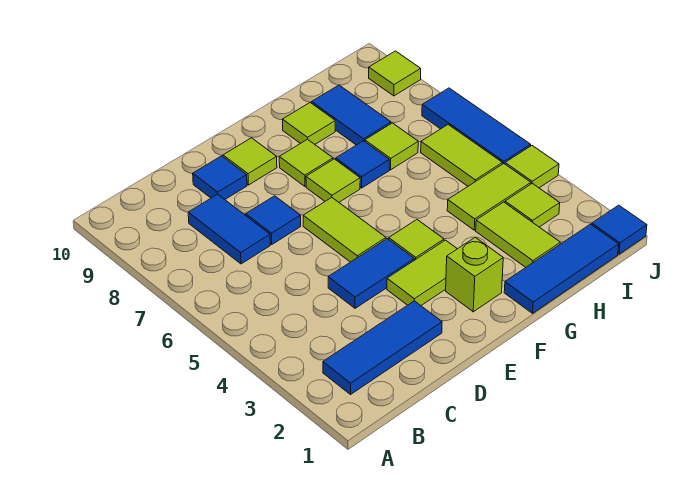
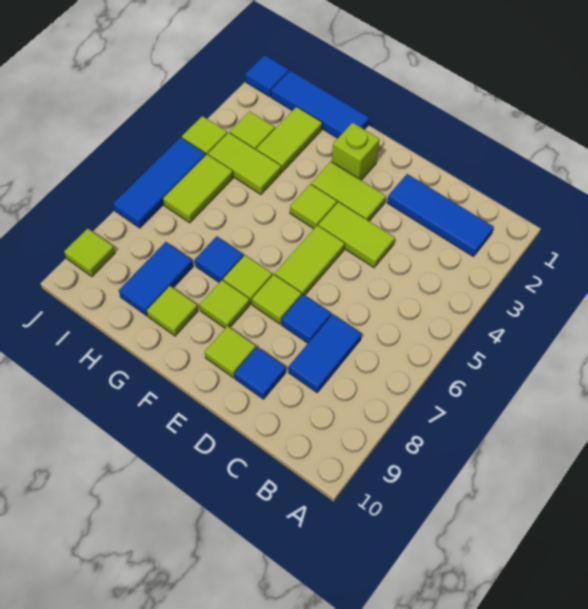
blue 1x2 tile [328,239,414,308] -> lime 1x2 tile [318,202,395,267]
lime 1x1 tile [365,123,418,170] -> lime 1x1 tile moved to [252,274,301,324]

